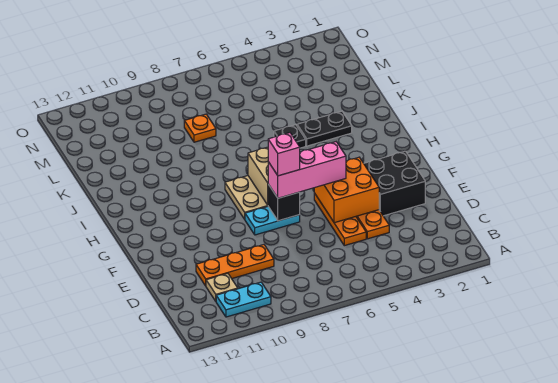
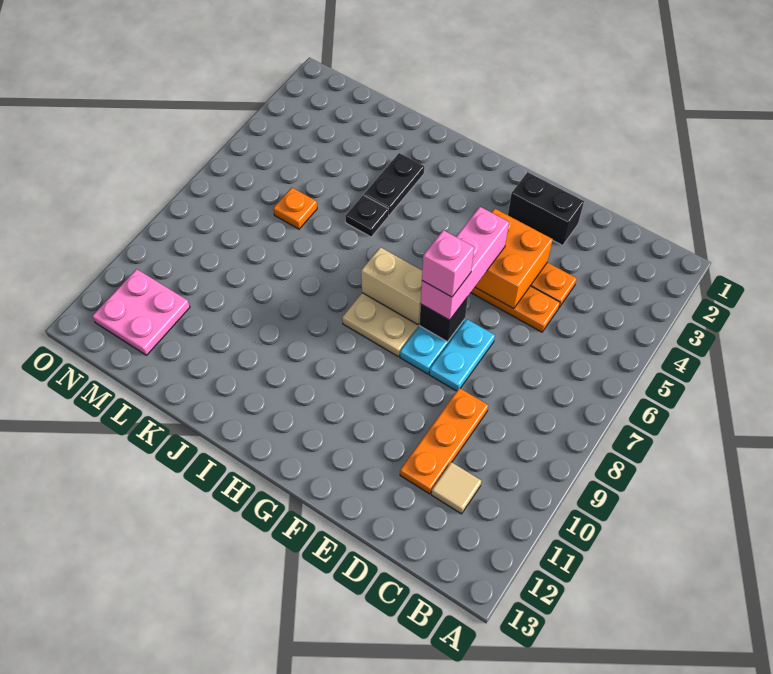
cyan 1x2 plate [216,282,271,317] -> cyan 1x2 plate moved to [429,319,495,391]
tan 1x1 plate [206,274,238,301] -> tan 1x1 tile [431,462,481,514]
black 2x2 brick [364,151,425,216] -> black 1x2 brick [508,172,584,246]
orange 1x1 plate [184,114,216,142] -> orange 1x1 plate moved to [273,188,317,229]
none -> pink 2x2 plate [92,269,190,355]

